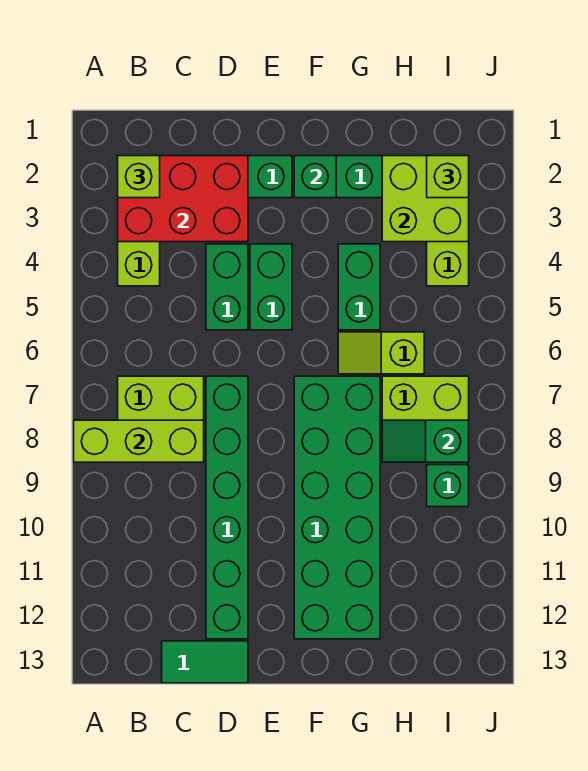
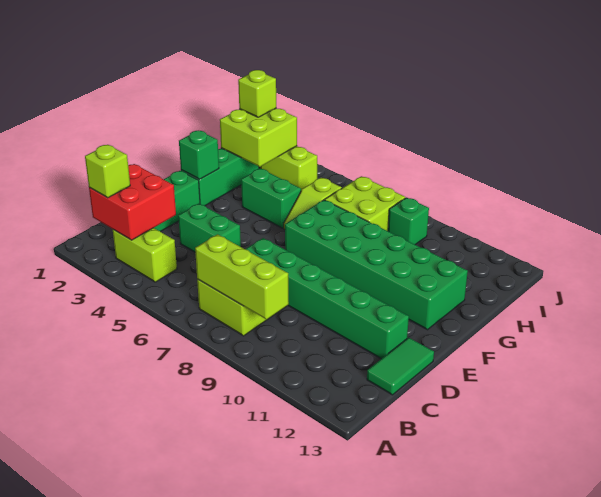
lime 1x3 brick [74,420,204,462] -> lime 1x3 brick turned to [195,234,289,319]
red 2x3 brick [118,156,248,242] -> red 2x2 brick [89,164,176,240]
green 1x2 brick [250,244,292,330] -> none
green 1x2 slope [382,420,469,462] -> none

